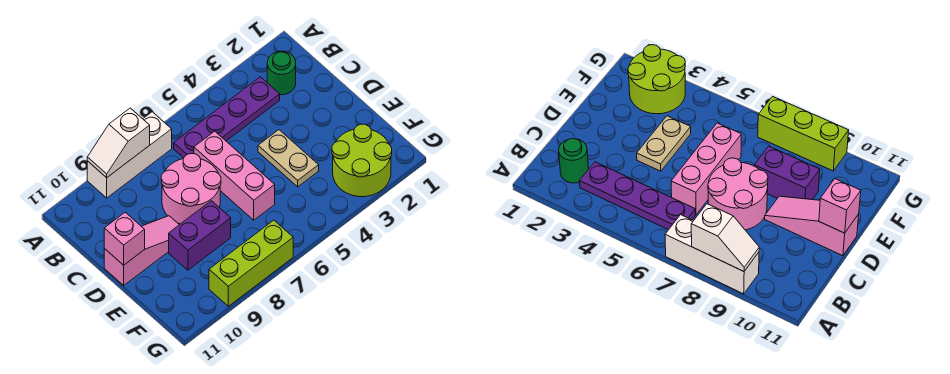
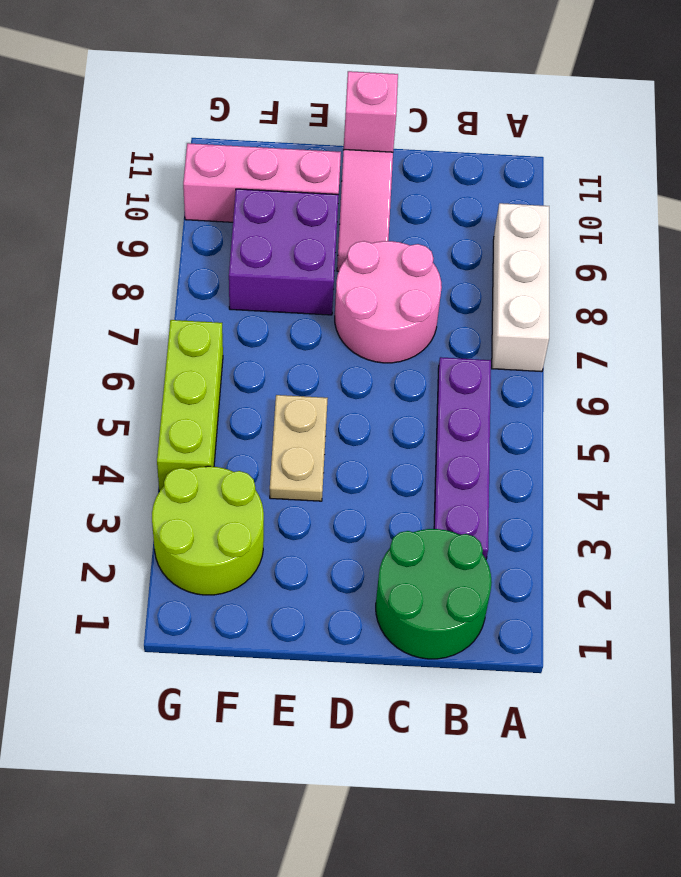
white 1x2 slope [87,108,150,178] -> none
green 1x1 round brick [267,51,296,95] -> green 2x2 round brick [376,529,492,659]
pink 1x3 brick [194,131,275,220] -> pink 1x3 brick moved to [183,143,341,222]
tan 1x2 plate [258,130,319,187] -> tan 1x2 plate turned to [270,395,328,501]
purple 1x2 brick [169,201,231,270] -> purple 2x2 brick [229,189,339,315]
lime 1x3 brick [209,220,293,306] -> lime 1x3 brick moved to [157,320,223,491]

